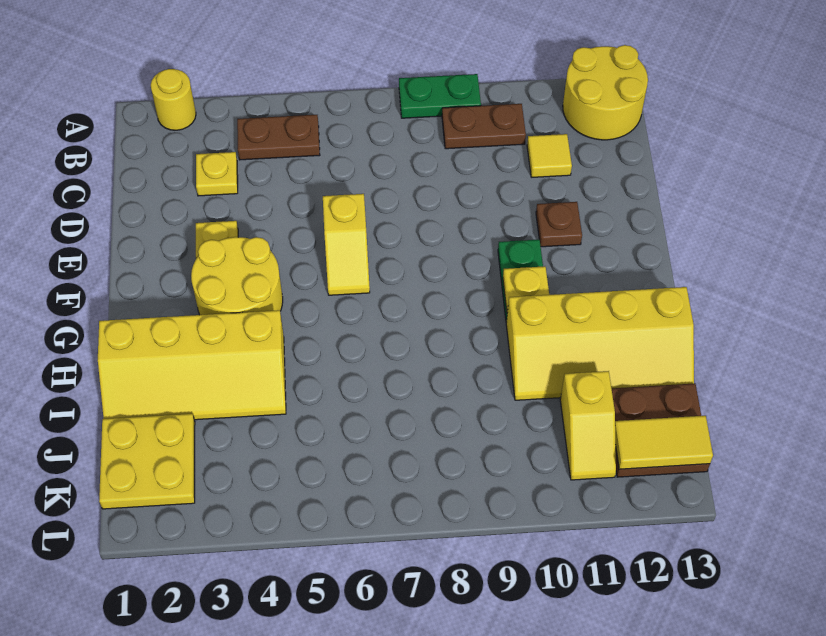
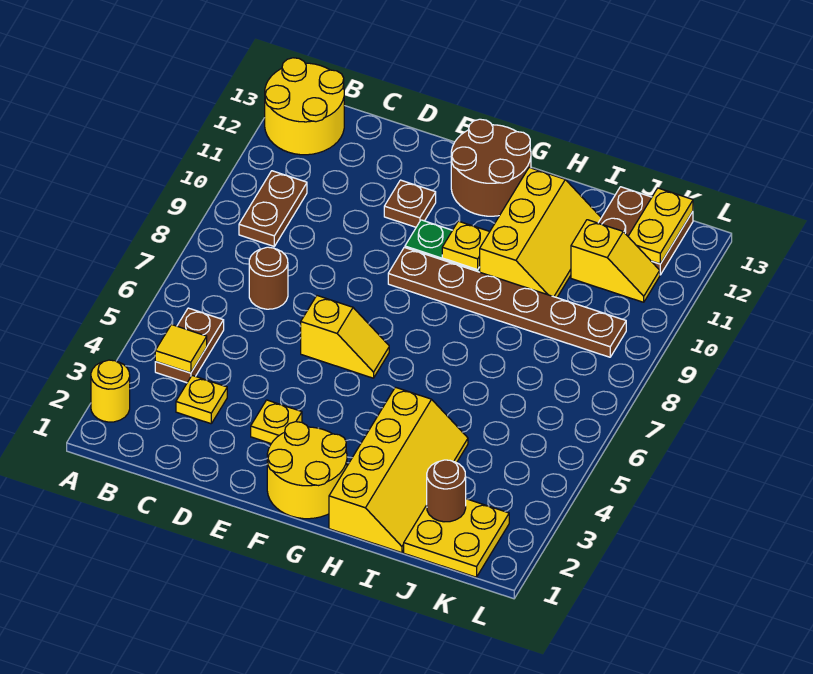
green 1x2 plate [399,74,481,118] -> none
none -> brown 1x1 round brick [249,247,288,309]
yellow 1x1 tile [527,134,572,177] -> yellow 1x1 tile moved to [155,325,207,373]
yellow 2x2 round brick [191,237,283,315] -> yellow 2x2 round brick moved to [267,422,347,519]
none -> brown 1x6 plate [388,247,626,357]
none -> brown 2x2 round brick [451,119,531,216]
yellow 2x4 slope [506,287,694,400] -> yellow 2x3 slope [480,168,601,298]
none -> brown 1x1 round brick [427,460,466,522]
yellow 1x2 tile [615,416,713,469] -> yellow 1x2 plate [628,188,693,264]

